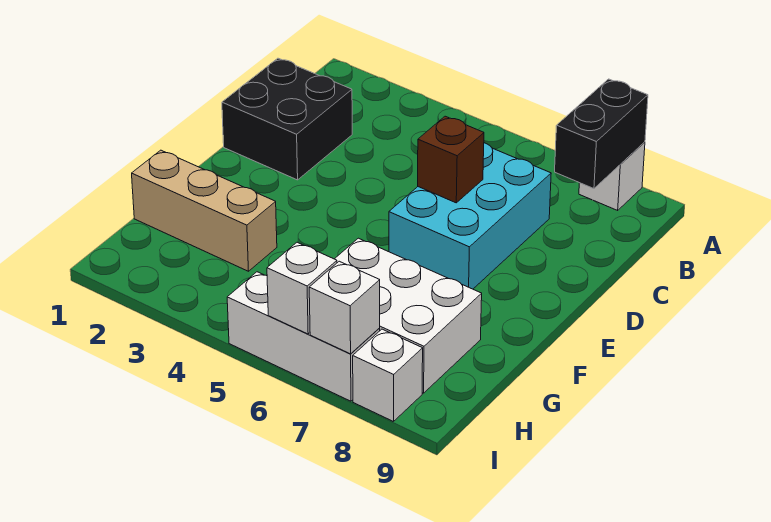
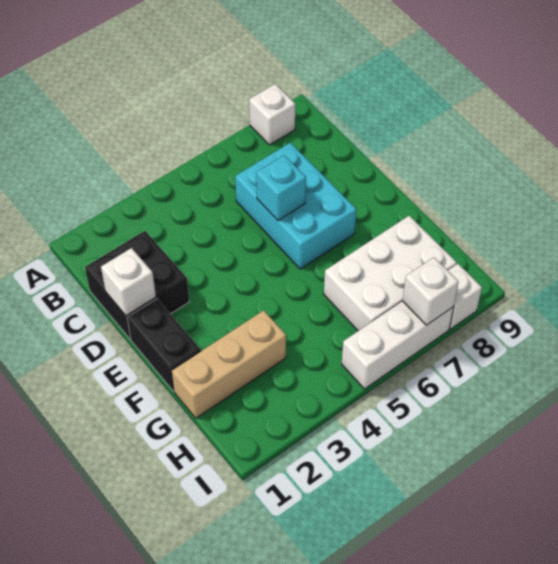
black 1x2 brick [555,79,648,189] -> black 1x2 brick moved to [127,299,201,391]
brown 1x1 brick [418,116,484,203] -> cyan 1x1 brick [256,155,306,220]
white 1x1 brick [267,242,337,334] -> white 1x1 brick moved to [101,248,156,316]

